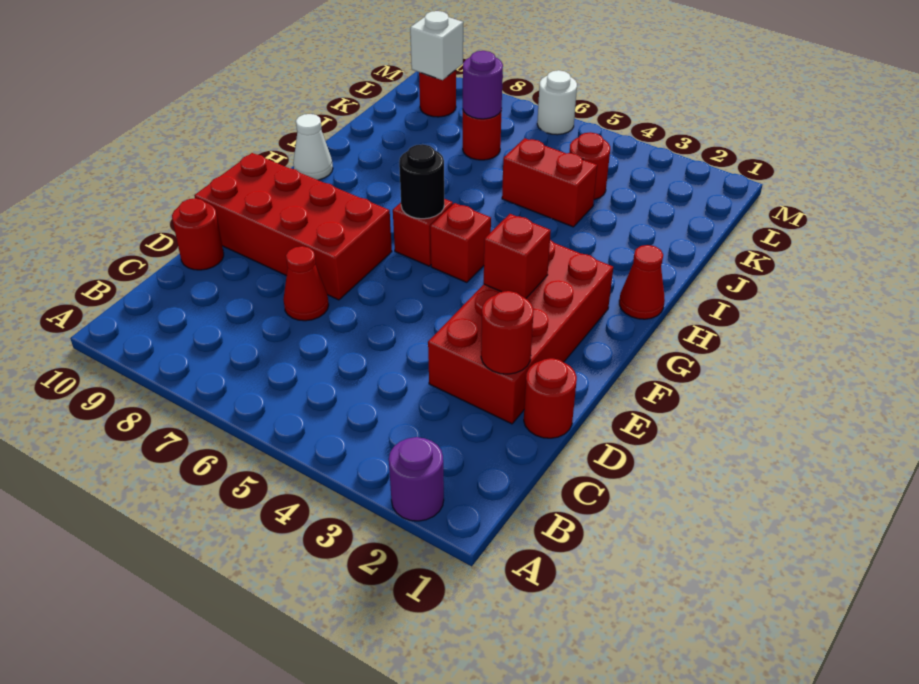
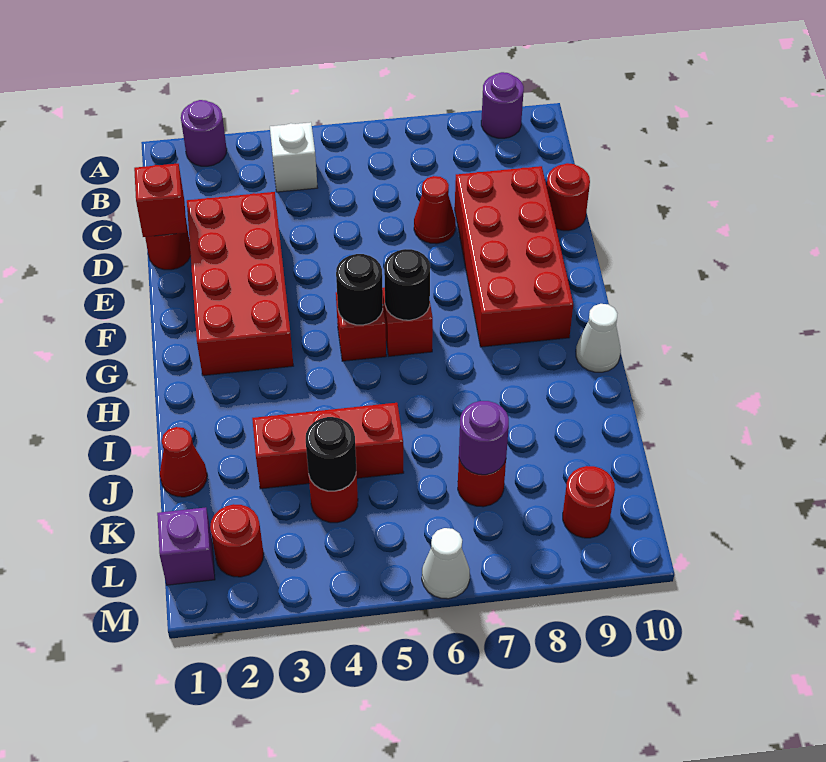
none -> purple 1x1 round brick [481,72,524,138]
red 1x1 round brick [481,291,534,374] -> red 1x1 round brick moved to [210,504,264,577]
red 2x4 brick [194,153,392,300] -> red 2x4 brick turned to [455,166,573,347]
red 1x1 brick [484,214,551,298] -> red 1x1 brick moved to [134,164,187,237]
none -> black 1x1 round brick [336,254,383,325]
red 1x1 cone [619,245,665,319] -> red 1x1 cone moved to [160,427,207,497]
red 1x2 brick [502,138,597,227] -> red 1x3 brick [252,403,404,489]
none -> black 1x1 round brick [306,417,356,491]
none -> purple 1x1 brick [157,507,215,585]
white 1x1 brick [410,11,463,80] -> white 1x1 brick moved to [270,122,317,192]
white 1x1 round brick [537,70,577,135] -> white 1x1 cone [422,528,470,599]

